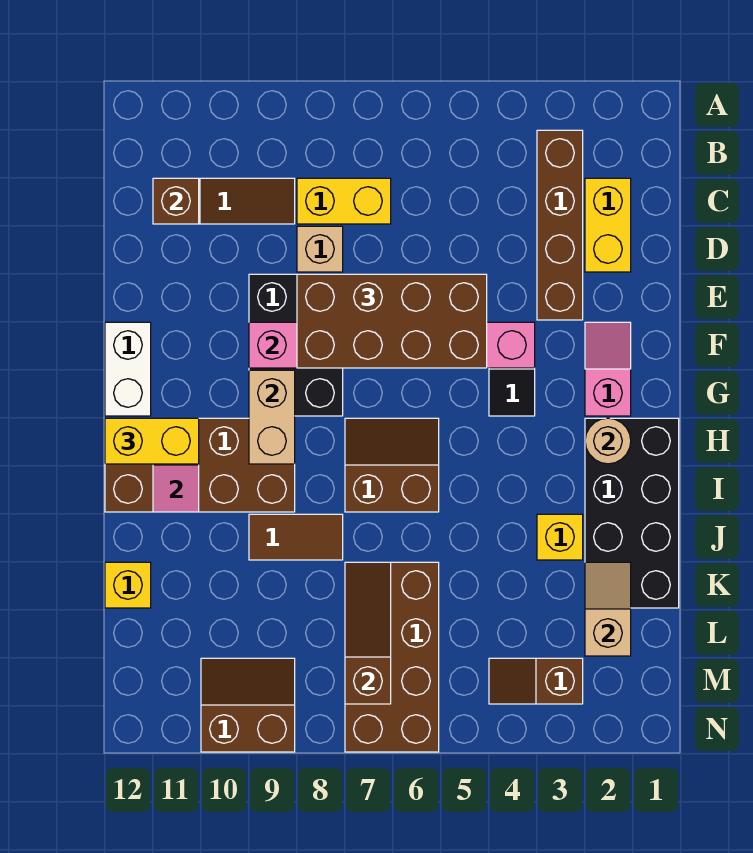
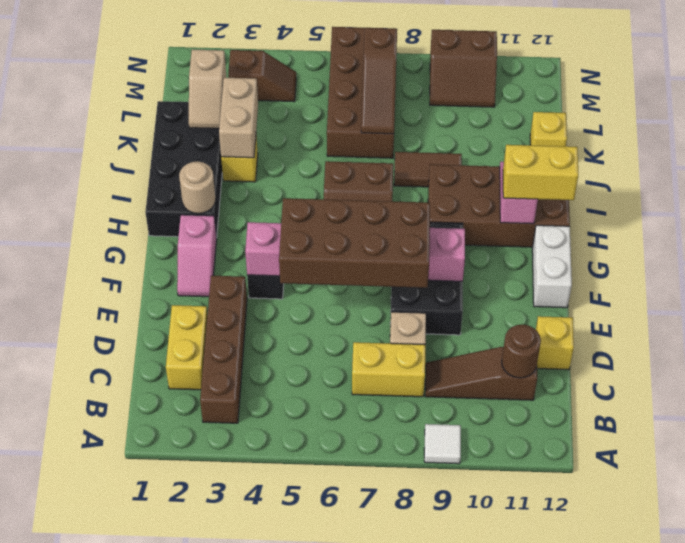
none -> white 1x1 tile [424,424,461,464]
brown 1x1 brick [153,178,199,224] -> brown 1x1 round brick [502,324,541,378]
none -> yellow 1x1 brick [536,316,574,370]
tan 1x2 brick [249,370,295,464] -> tan 1x2 brick moved to [219,78,258,158]

